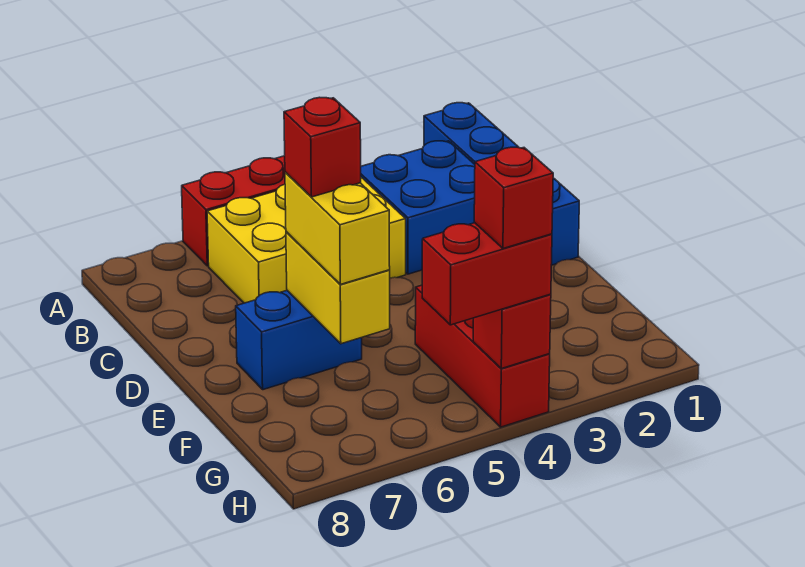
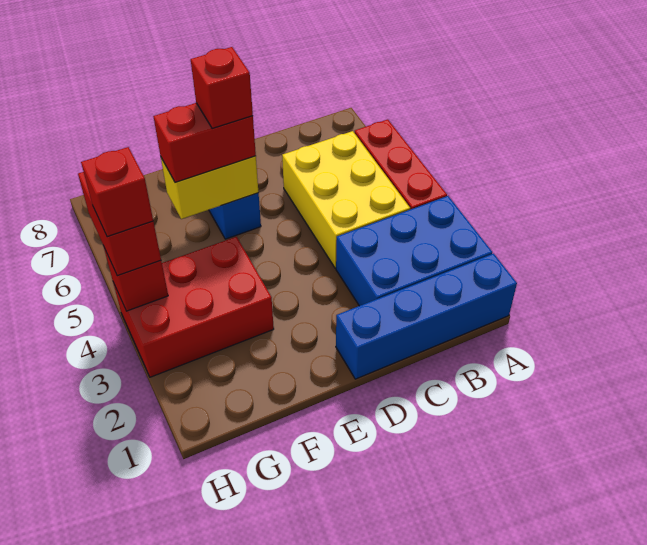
blue 2x2 brick [361,141,475,274] -> blue 2x3 brick [336,196,492,306]
yellow 1x2 brick [285,172,390,284] -> red 1x2 brick [153,103,256,183]
red 1x3 brick [415,285,550,427] -> red 2x3 brick [113,237,274,377]

